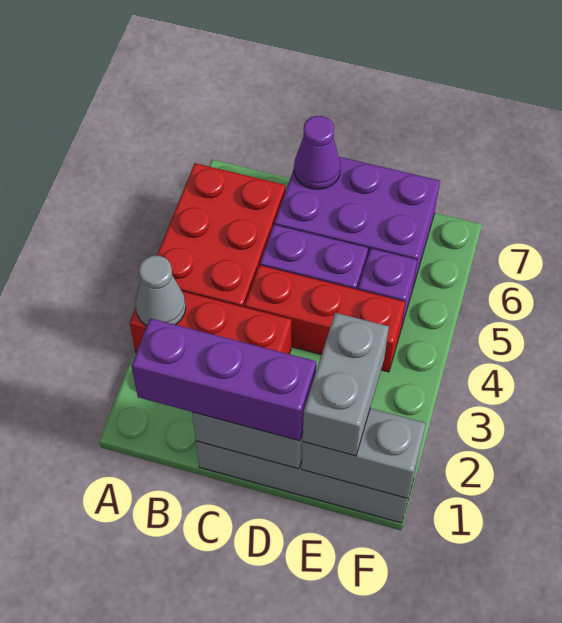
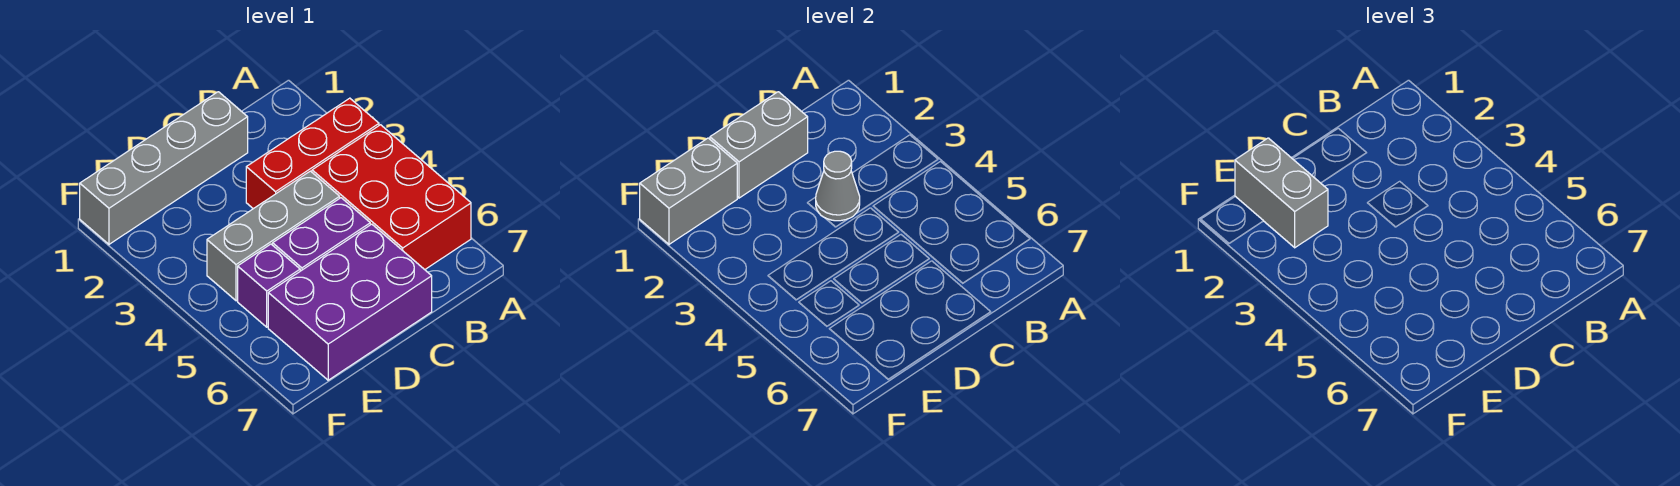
grey 1x1 cone [135,255,186,326] -> grey 1x1 cone moved to [816,151,860,221]
purple 1x3 brick [131,318,316,441] -> none
red 1x3 brick [245,265,405,372] -> grey 1x3 brick [207,171,340,301]
purple 1x1 cone [294,116,341,189] -> none

